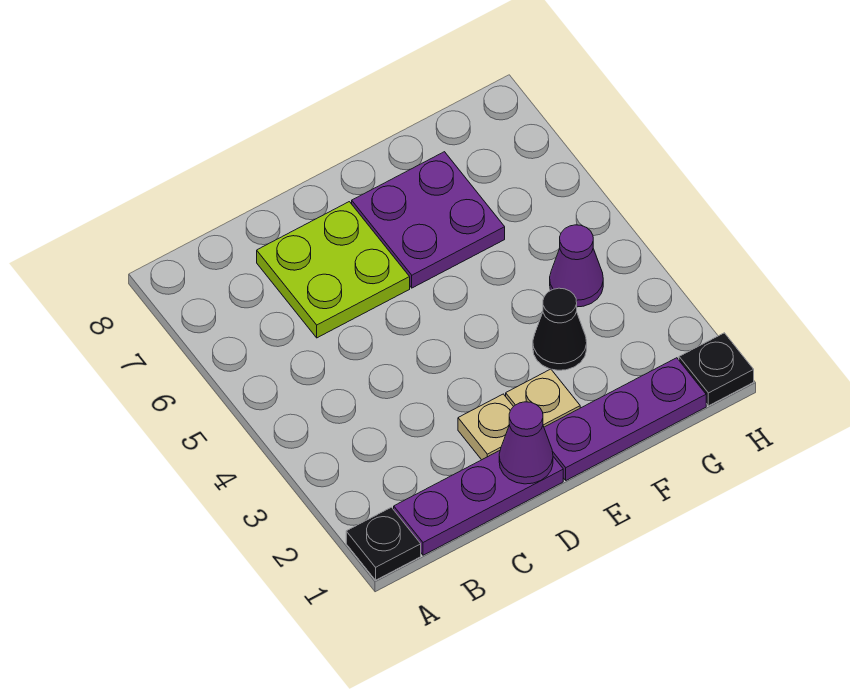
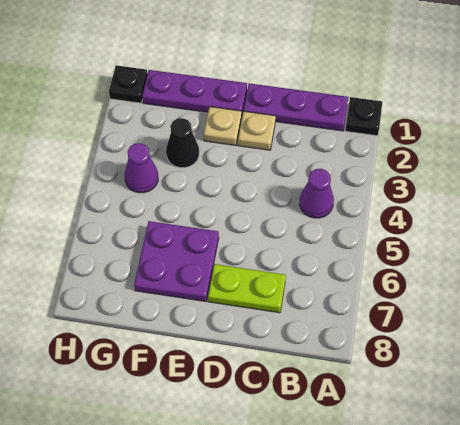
lime 2x2 plate [257,202,410,338] -> lime 1x2 plate [208,264,286,313]
purple 1x1 cone [499,402,553,484] -> purple 1x1 cone moved to [300,169,334,218]

